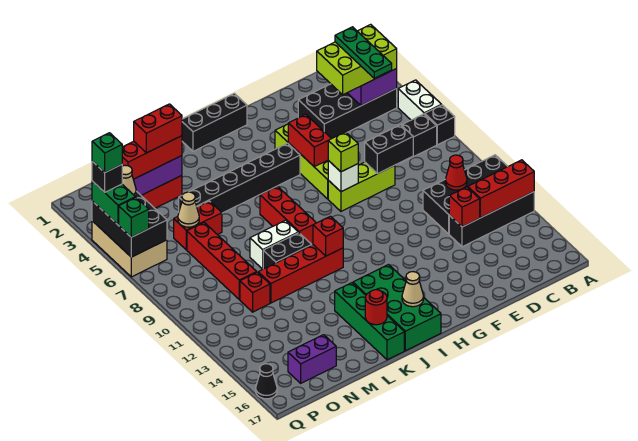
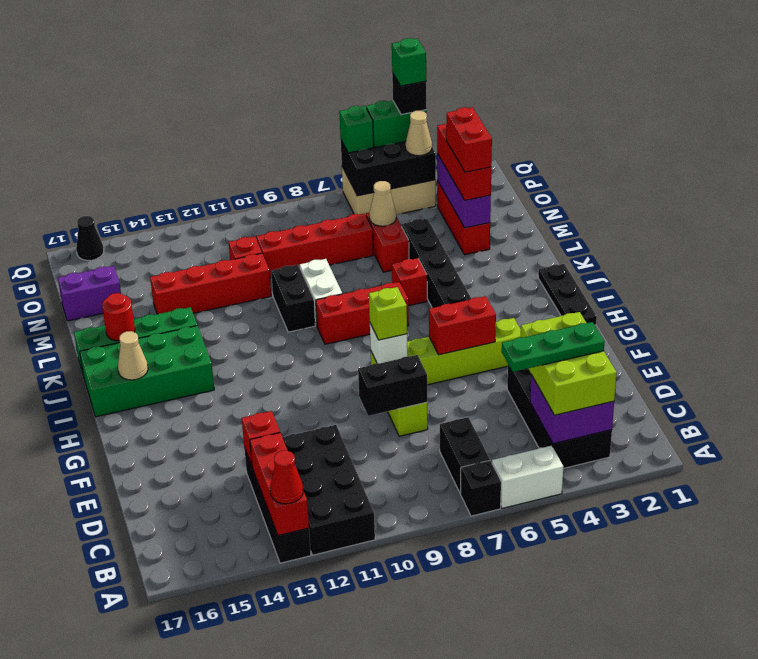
red 1x1 cone [445,155,467,190] -> red 1x1 cone moved to [270,451,303,504]
black 1x2 brick [365,125,413,174] -> black 1x2 brick turned to [358,355,427,416]
black 1x3 brick [182,93,247,151] -> black 1x3 plate [538,264,597,325]
red 1x4 brick [258,245,343,303] -> red 1x4 brick turned to [150,253,271,314]
red 1x1 brick [313,216,343,256] -> red 1x1 brick moved to [392,258,427,306]
purple 1x2 brick [288,335,336,383] -> purple 1x2 brick turned to [58,266,121,321]

